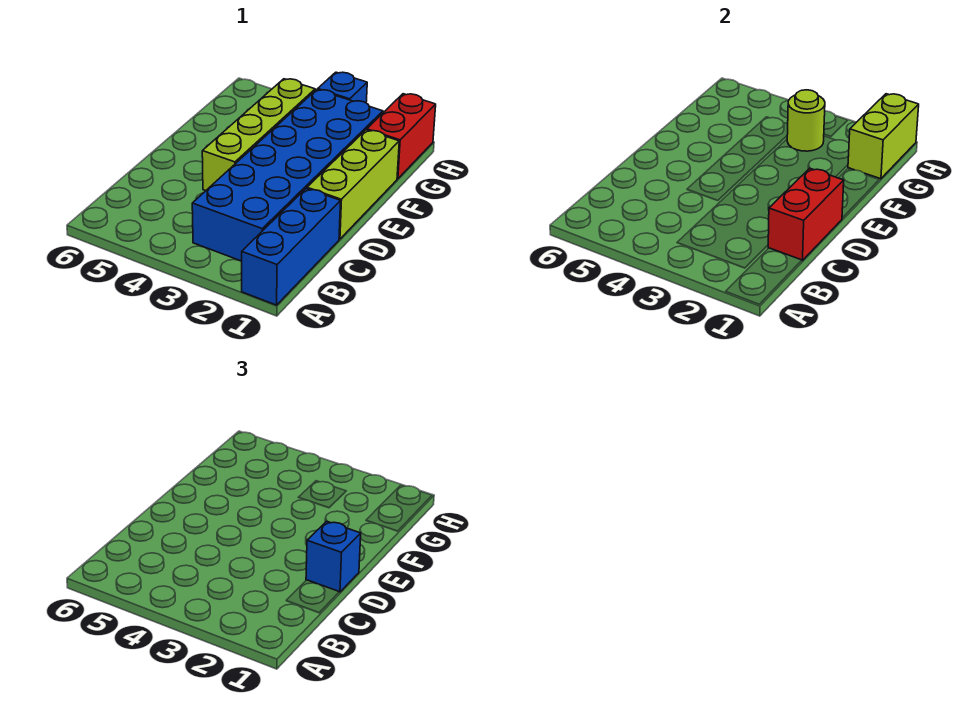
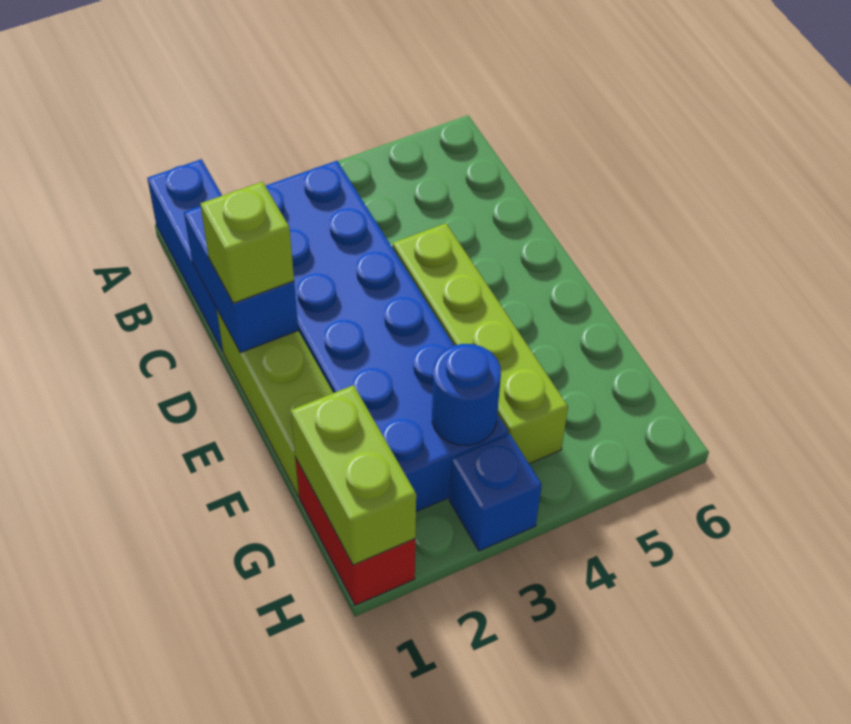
red 1x2 brick [768,168,844,260] -> blue 1x2 brick [184,206,298,353]
blue 1x1 brick [306,521,361,592] -> lime 1x1 brick [200,182,294,303]
lime 1x1 round brick [787,90,825,151] -> blue 1x1 round brick [432,344,501,446]

